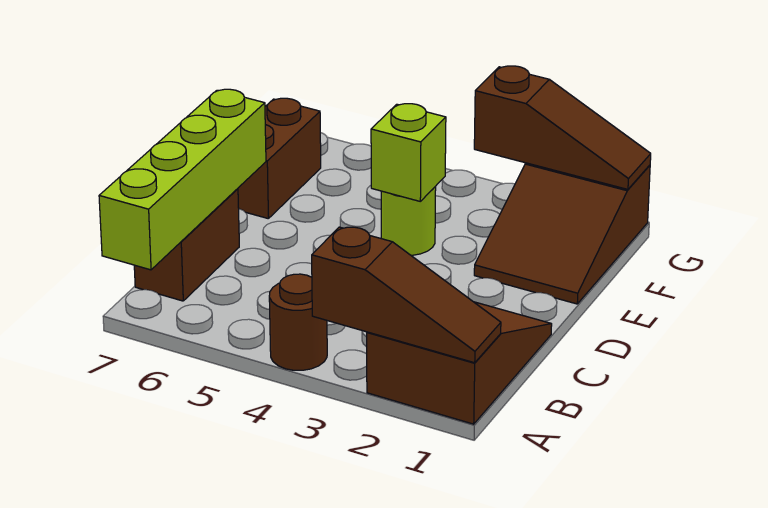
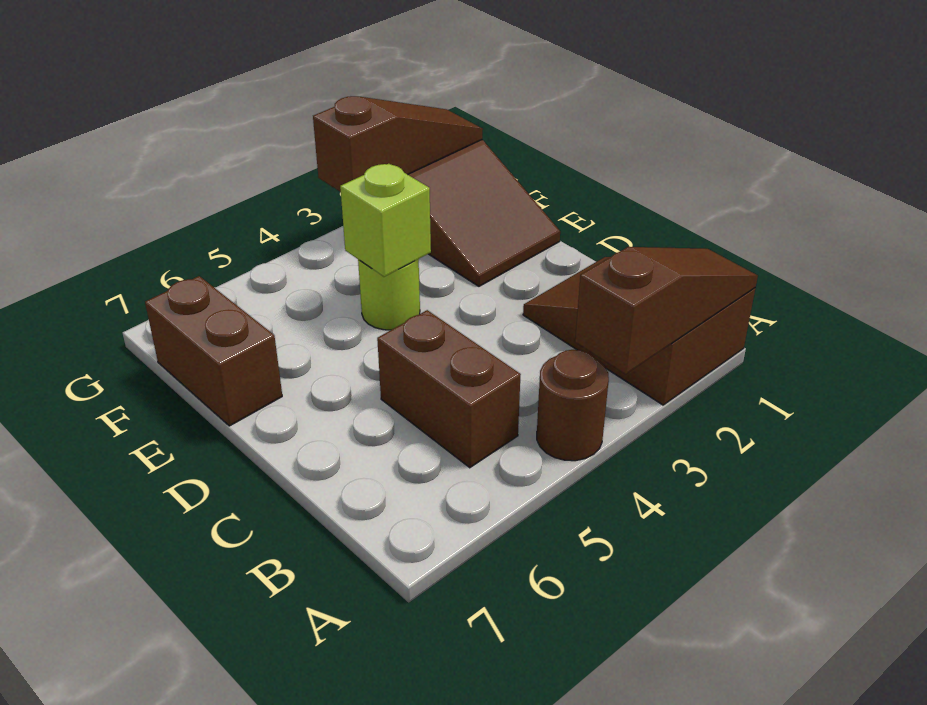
lime 1x4 brick [99,89,266,270] -> none
brown 1x2 brick [134,189,239,301] -> brown 1x2 brick moved to [377,310,521,468]

